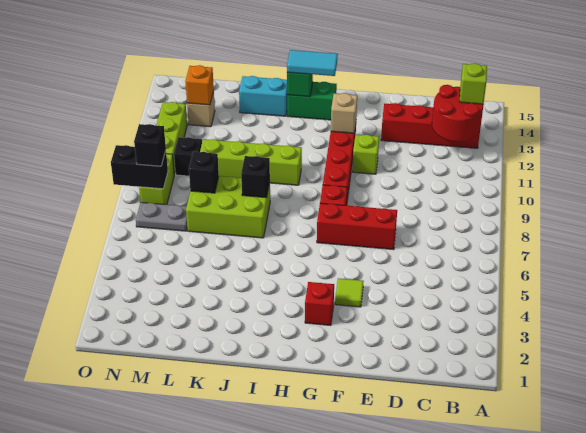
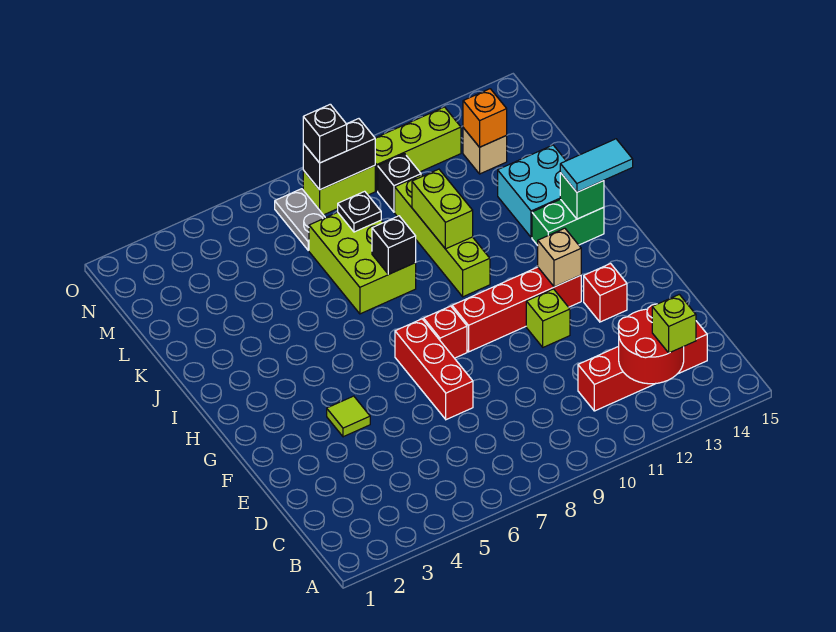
red 1x4 brick [381,103,480,148] -> red 1x4 brick turned to [578,321,707,411]
red 1x1 brick [305,282,334,325] -> red 1x1 brick moved to [584,264,627,322]
green 1x2 brick [287,82,337,120] -> green 1x2 brick turned to [532,199,604,245]
cyan 1x2 tile [287,50,338,76] -> cyan 1x2 tile turned to [560,139,633,192]
none -> lime 1x2 brick [412,169,473,249]
cyan 1x2 brick [239,76,287,116] -> cyan 2x2 brick [498,145,566,237]
black 1x1 brick [189,152,219,193] -> black 1x1 plate [338,191,381,232]
black 1x2 brick [111,145,168,189] -> black 1x2 brick turned to [303,119,375,190]

